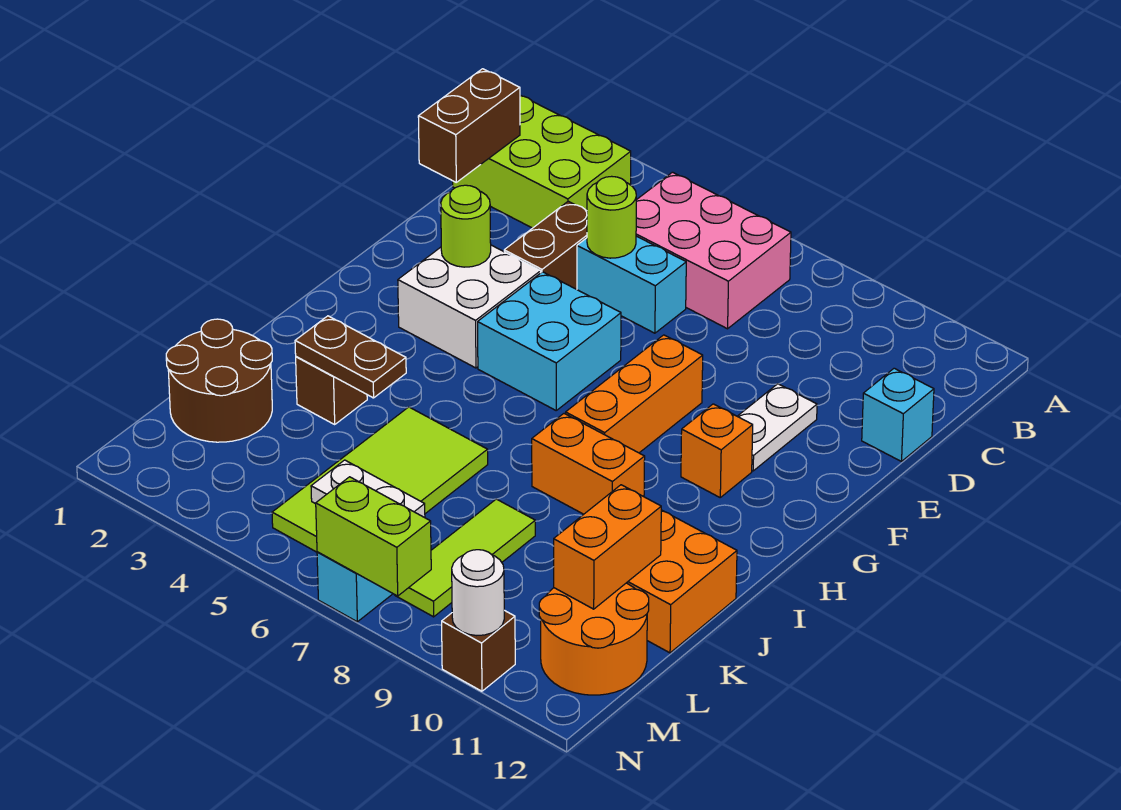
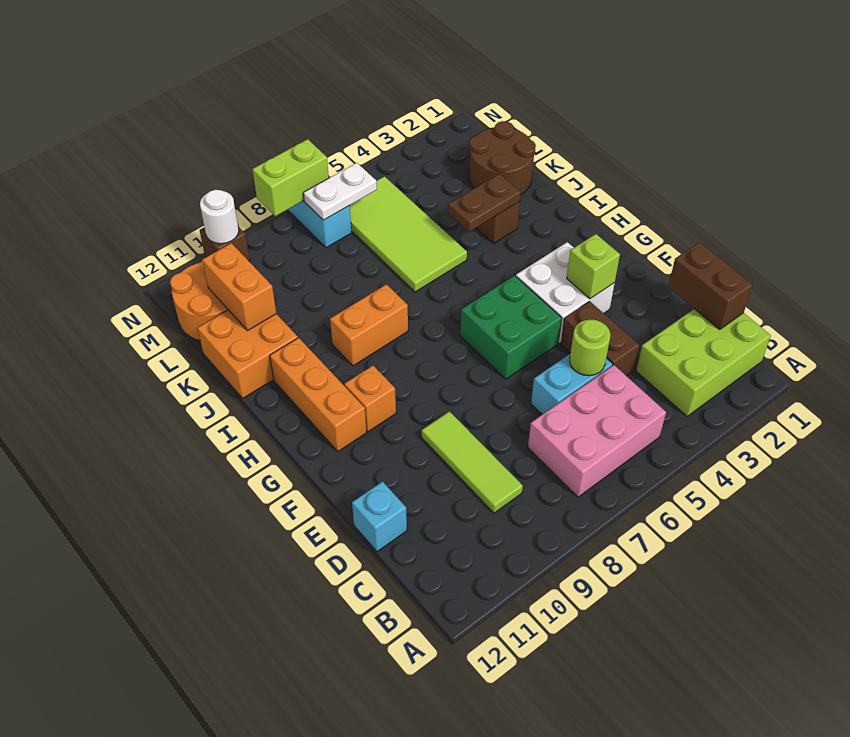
white 1x2 plate [737,384,817,471] -> none
lime 1x1 round brick [441,185,491,267] -> lime 1x1 brick [567,234,620,299]
cyan 2x2 brick [478,272,621,410] -> green 2x2 brick [460,275,562,379]
orange 1x3 brick [566,335,703,453] -> orange 1x3 brick moved to [270,338,366,451]
lime 1x3 tile [395,499,535,617] -> lime 1x3 tile moved to [422,411,523,513]

